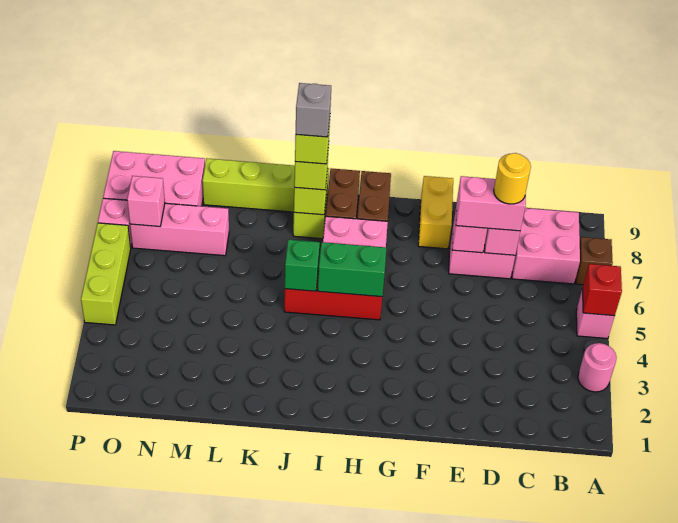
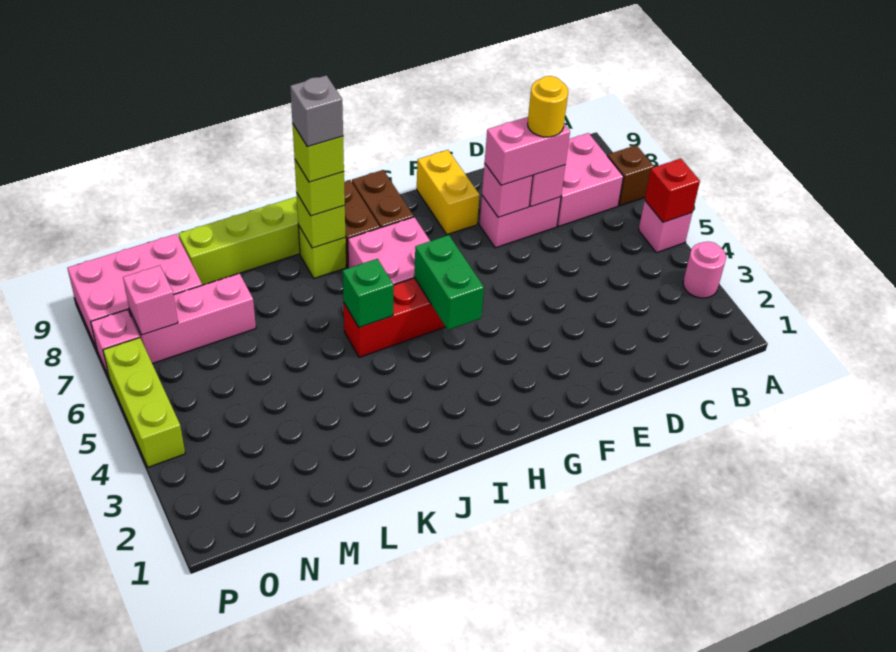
green 1x2 brick [318,242,386,297] -> green 1x2 brick turned to [414,235,484,330]

